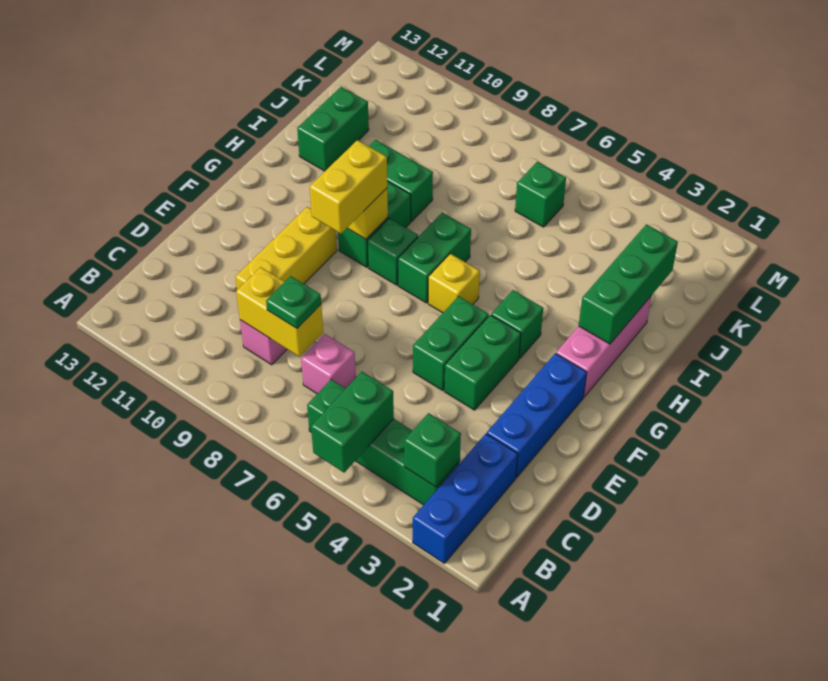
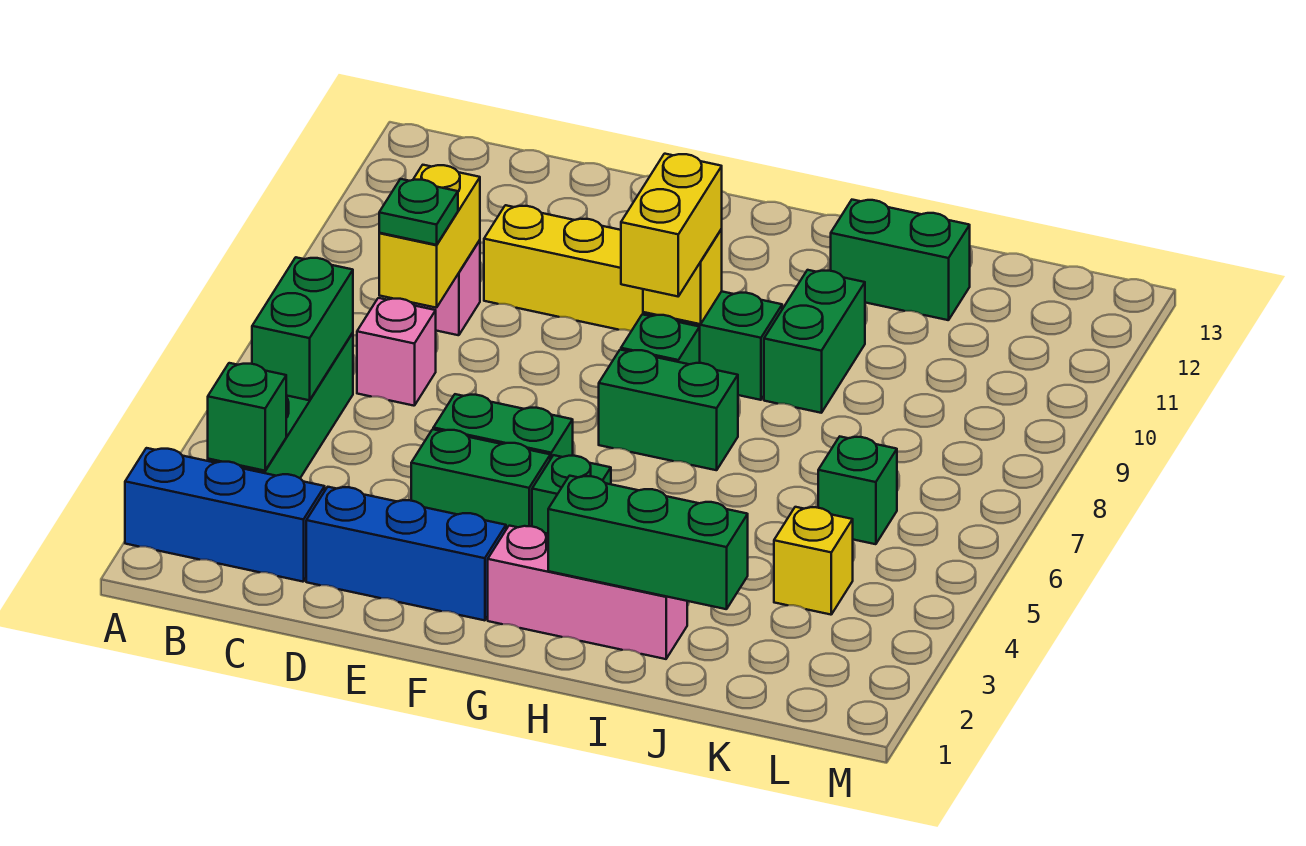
green 1x2 brick [311,372,394,472] -> green 1x2 brick turned to [252,257,353,400]
yellow 1x2 brick [310,140,387,234] -> yellow 1x2 brick turned to [621,154,722,296]
yellow 1x1 brick [428,254,480,313] -> yellow 1x1 brick moved to [774,507,853,615]

